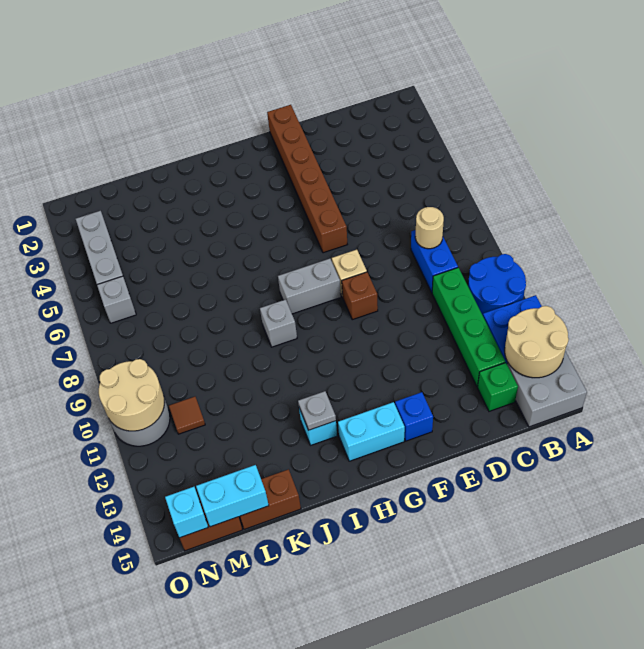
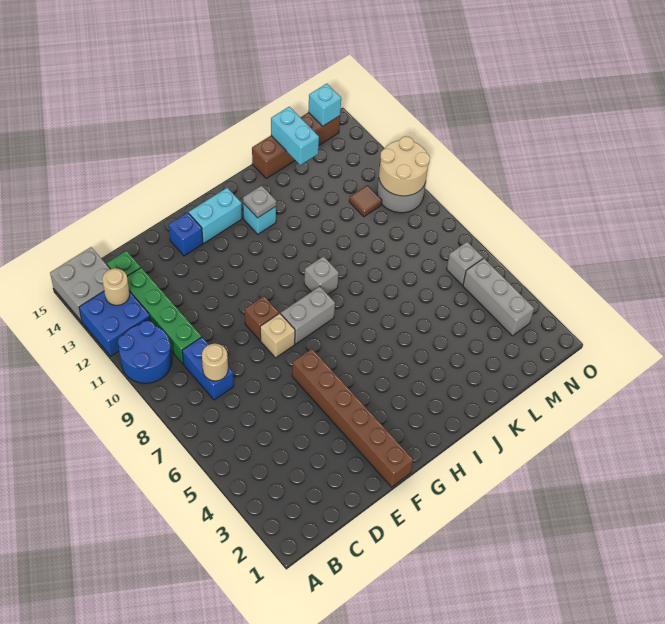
tan 2x2 round brick [505,306,569,378] -> tan 1x1 round brick [102,268,130,305]
cyan 1x2 brick [196,465,269,527] -> cyan 1x2 brick turned to [271,107,319,165]

